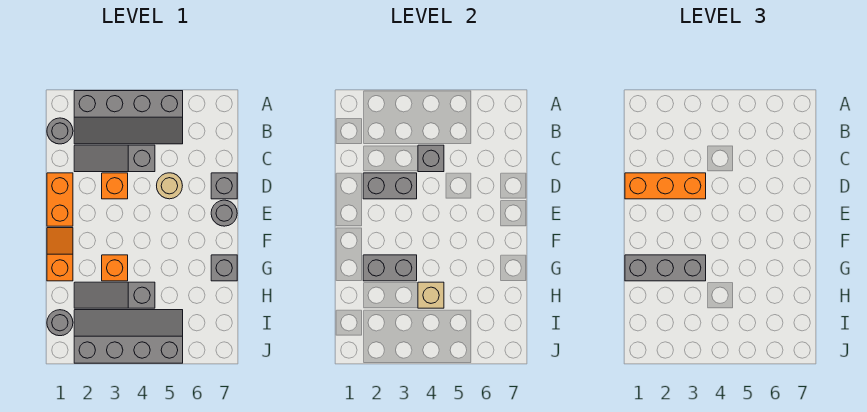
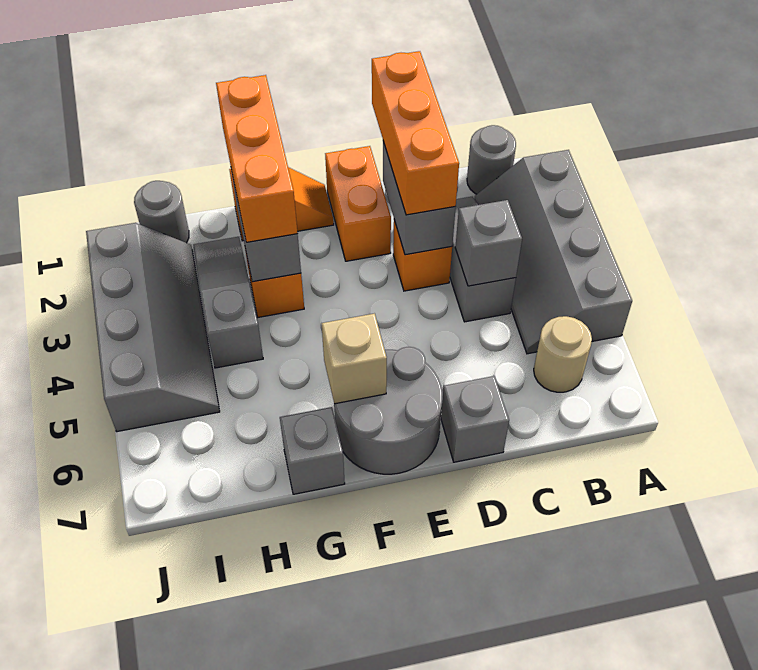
orange 1x2 brick [47,173,73,226] -> orange 1x2 brick turned to [325,146,391,261]
tan 1x1 round brick [157,173,182,199] -> tan 1x1 round brick moved to [534,316,592,392]
grey 1x1 round brick [211,200,237,226] -> grey 2x2 round brick [334,347,442,474]
grey 1x3 brick [625,255,706,281] -> orange 1x3 brick [216,75,298,242]
tan 1x1 brick [418,282,444,308] -> tan 1x1 brick moved to [322,314,387,404]

